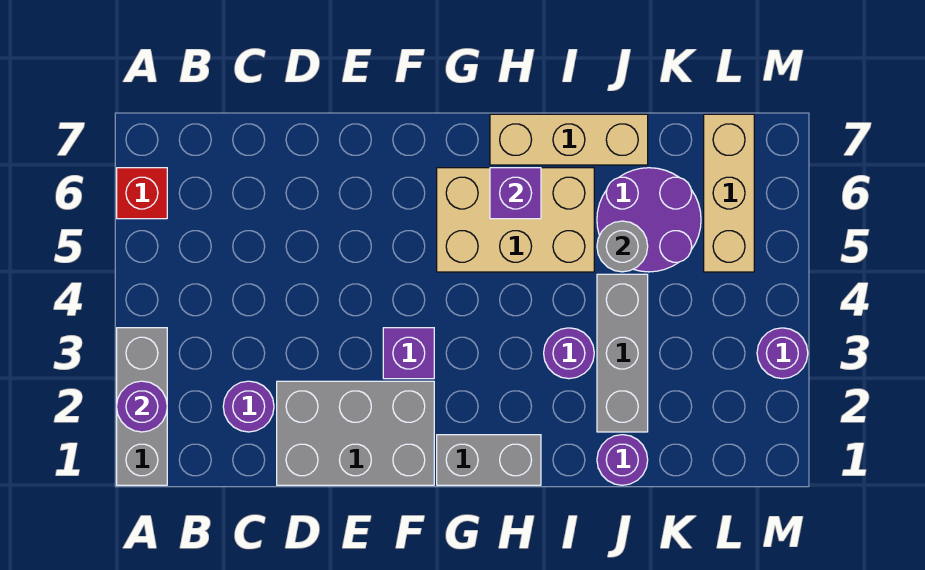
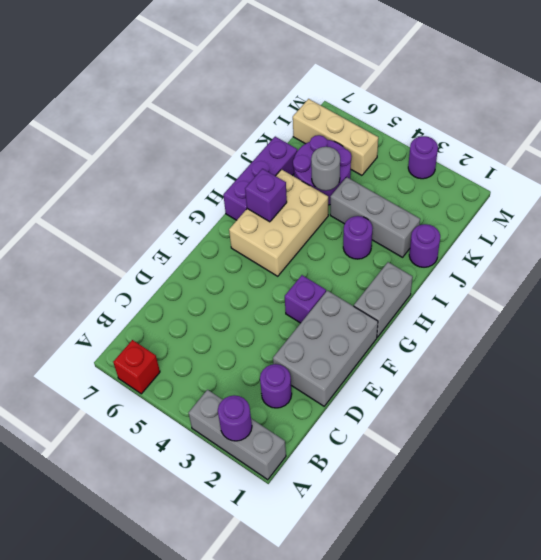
tan 1x3 brick [490,114,648,165] -> purple 1x3 brick [223,137,297,220]

